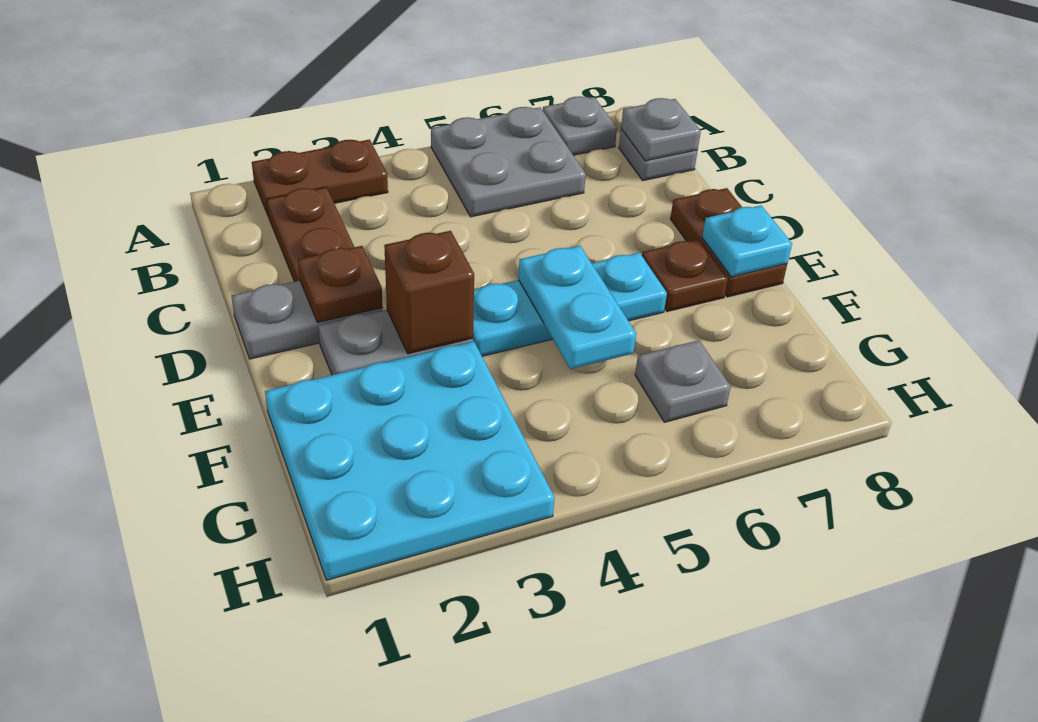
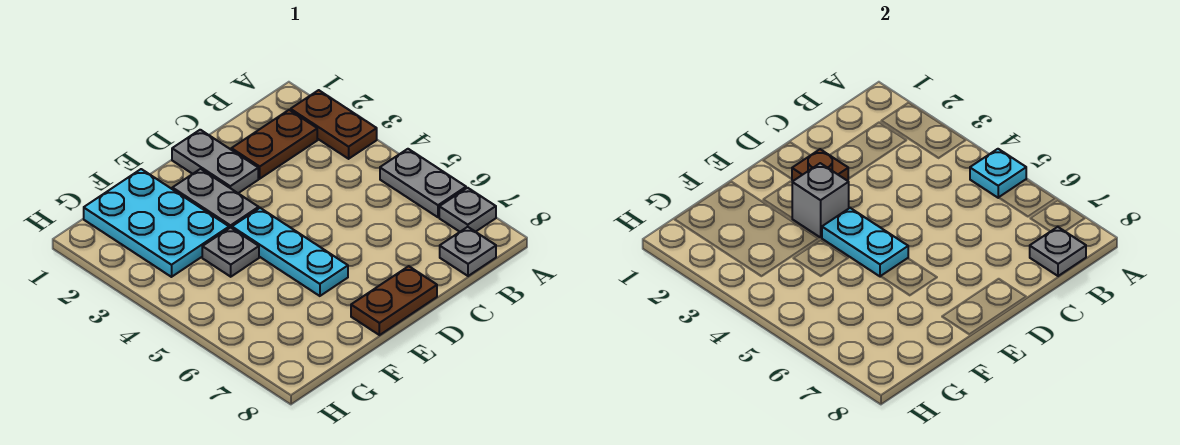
grey 2x2 plate [431,107,586,217] -> grey 1x2 plate [380,149,466,217]
brown 1x1 brick [384,231,474,354] -> grey 1x1 brick [792,163,849,238]
cyan 1x2 plate [518,246,636,369] -> cyan 1x2 plate turned to [822,208,908,277]
brown 1x1 plate [642,239,728,312] -> none
cyan 1x1 plate [702,206,792,277] -> cyan 1x1 plate moved to [970,149,1026,198]
cyan 3x3 plate [265,341,555,580] -> cyan 2x3 plate [84,169,229,277]
grey 1x1 plate [635,340,731,422] -> grey 1x1 plate moved to [202,227,259,277]

